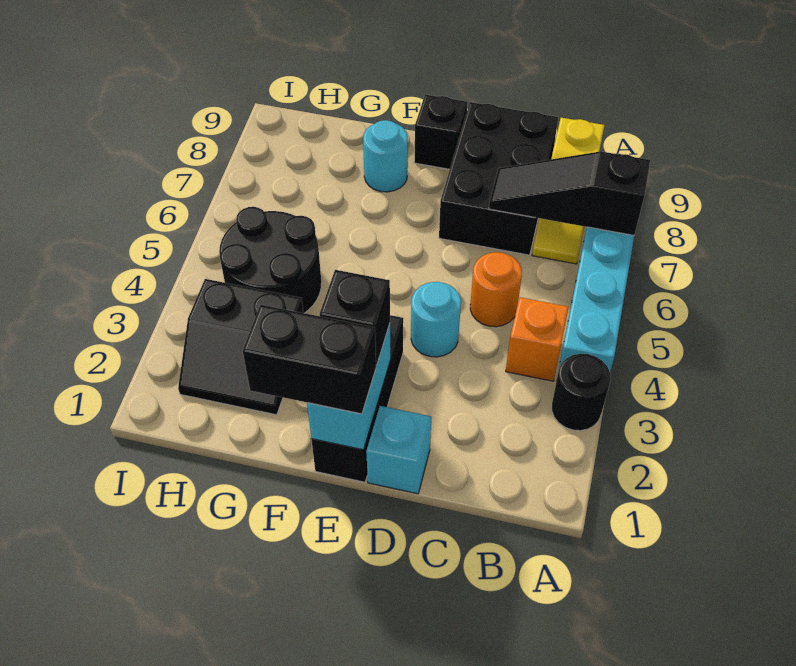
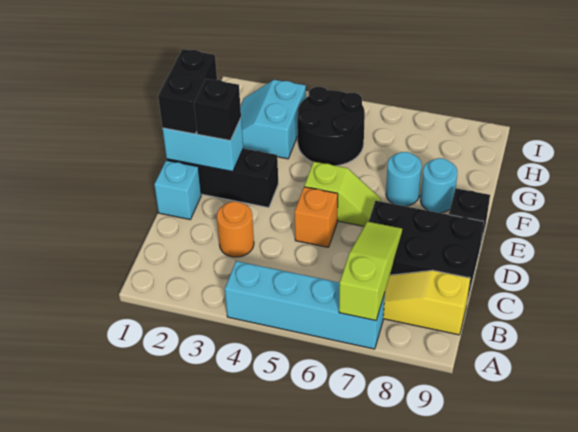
black 1x1 round brick [552,354,611,431] -> none
black 1x3 slope [489,151,650,235] -> lime 1x3 slope [339,222,402,321]
orange 1x1 brick [506,297,568,381] -> orange 1x1 brick moved to [294,187,338,247]
orange 1x1 round brick [470,252,522,327] -> orange 1x1 round brick moved to [217,202,254,257]
cyan 1x1 round brick [411,282,461,357] -> cyan 1x1 round brick moved to [386,152,422,206]
none -> lime 1x2 slope [304,162,381,226]
black 2x2 slope [178,279,303,415] -> cyan 2x2 slope [240,80,306,159]

